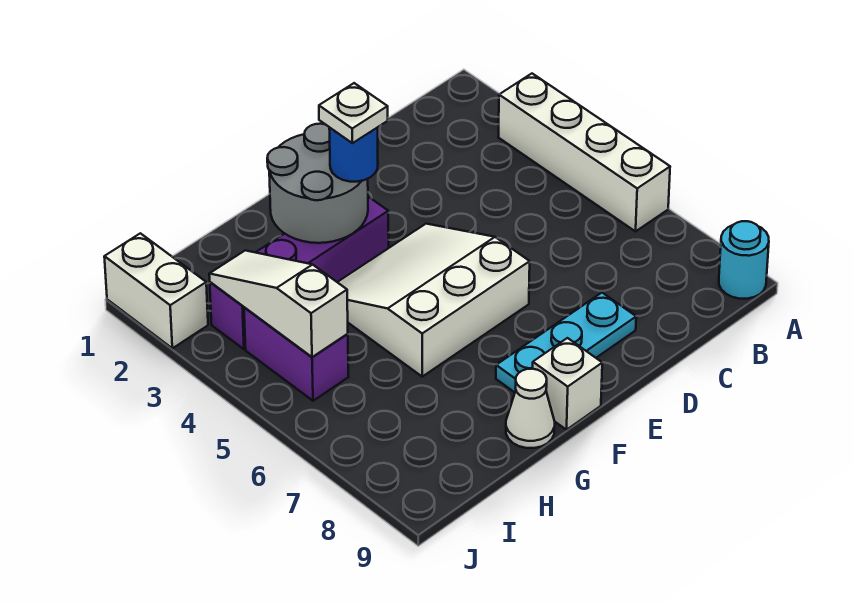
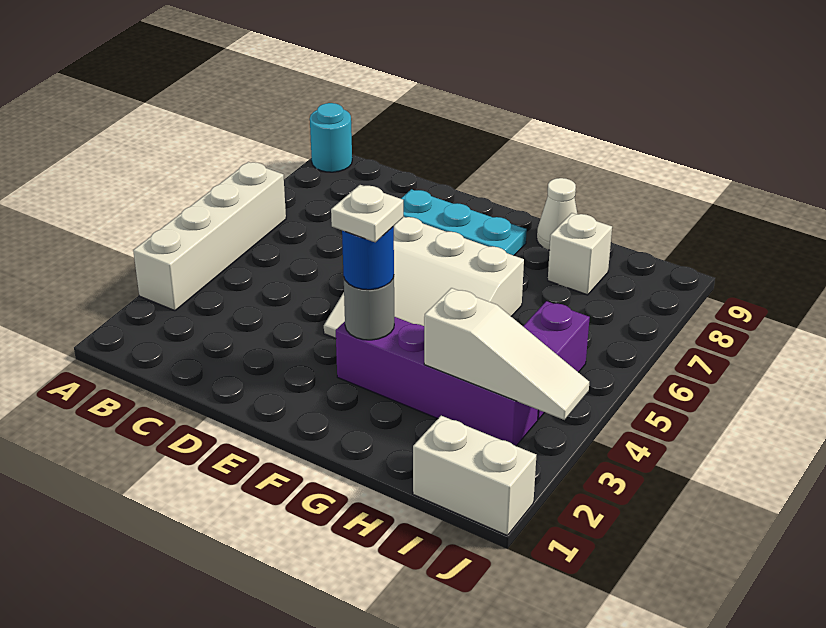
grey 2x2 round brick [267,124,368,243] -> grey 1x1 round brick [344,277,394,340]
white 1x1 brick [532,338,602,430] -> white 1x1 brick moved to [548,213,612,295]
white 1x3 slope [209,250,348,357] -> white 1x3 slope turned to [424,288,589,420]
white 1x2 brick [104,233,208,348] -> white 1x2 brick turned to [413,416,536,535]

